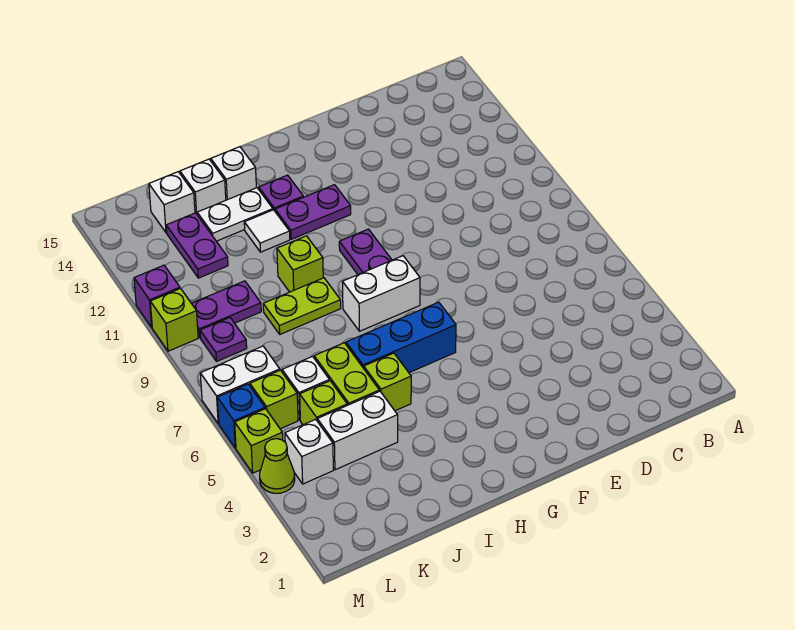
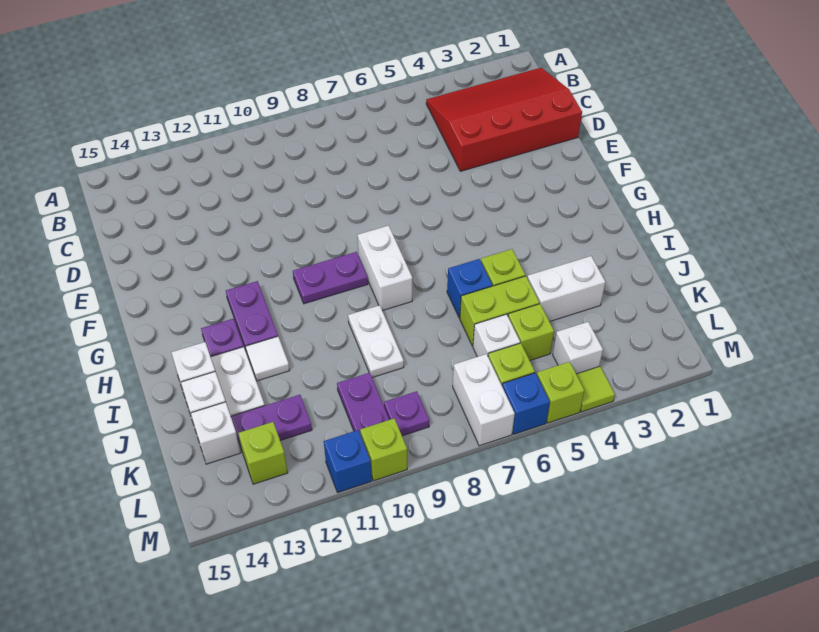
none -> red 3x4 slope [426,68,582,171]
blue 1x3 brick [346,302,456,373] -> blue 1x1 brick [447,259,492,318]
lime 1x2 plate [263,278,341,334] -> white 1x2 plate [348,305,404,378]
lime 1x1 brick [277,236,323,292] -> lime 1x1 brick moved to [238,422,288,484]
white 1x2 brick [317,391,398,470] -> white 1x2 brick turned to [527,256,605,322]
lime 1x1 cone [260,439,295,493] -> lime 1x1 tile [576,366,615,412]
purple 1x1 brick [134,265,180,327] -> blue 1x1 brick [324,430,372,493]

